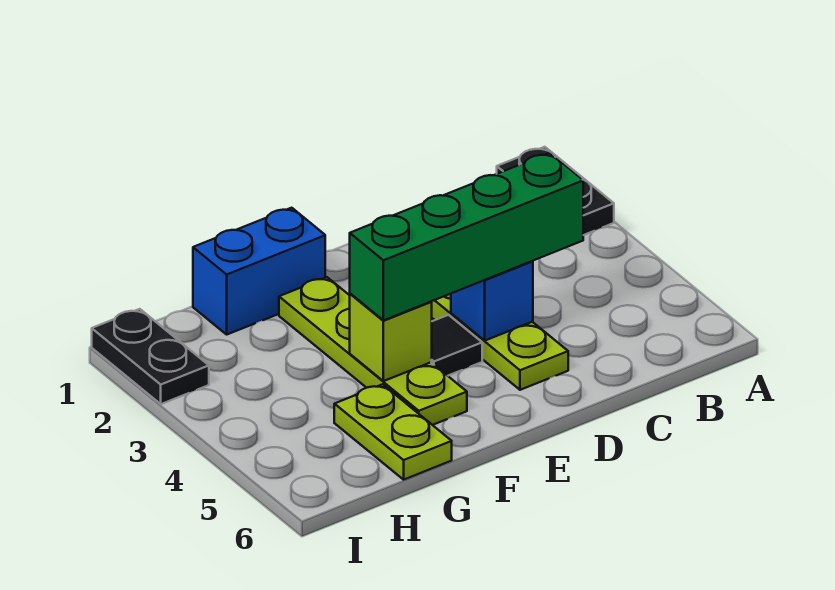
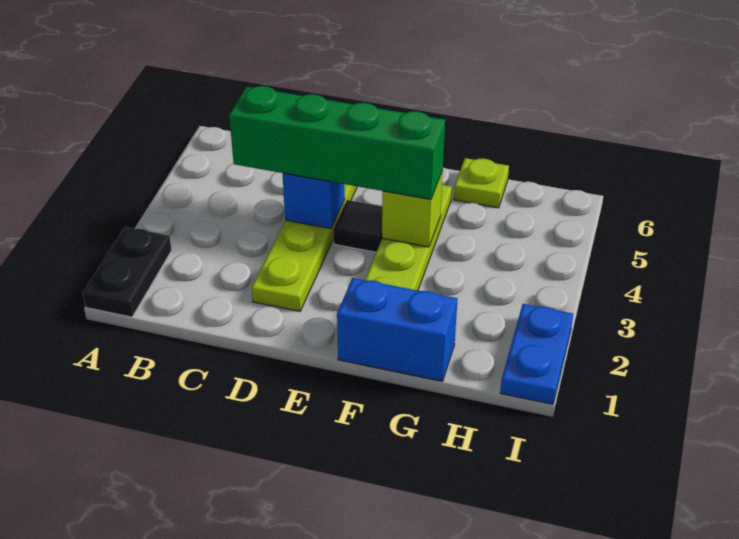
lime 1x2 plate [334,384,452,480] -> lime 1x1 plate [454,158,509,208]
black 1x2 plate [92,309,209,404] -> blue 1x2 plate [500,304,573,404]

